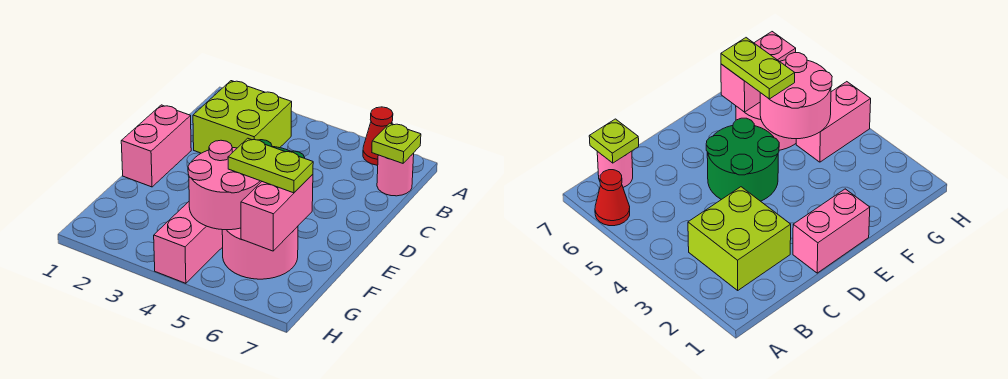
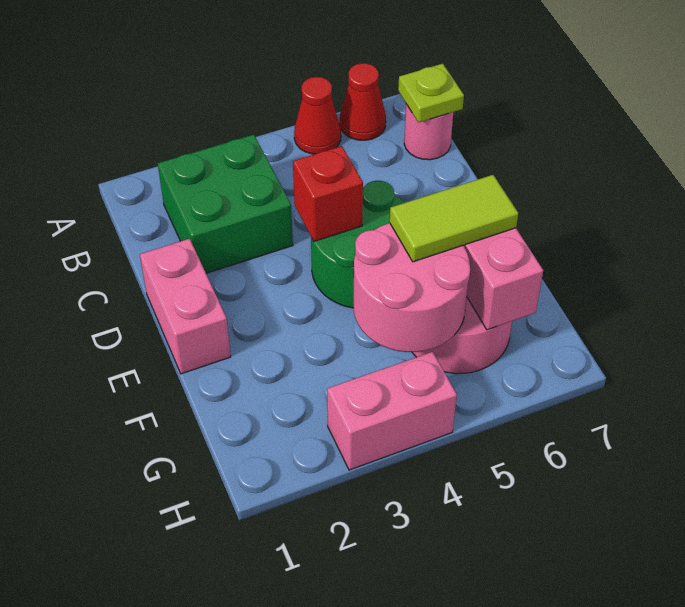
none -> red 1x1 cone [294,77,341,154]
lime 2x2 brick [193,81,292,153] -> green 2x2 brick [158,135,293,273]
none -> red 1x1 brick [293,146,363,241]
lime 1x2 plate [228,138,313,193] -> lime 1x2 tile [390,175,518,262]
pink 1x2 brick [154,202,223,283] -> pink 1x2 brick turned to [327,352,457,470]

